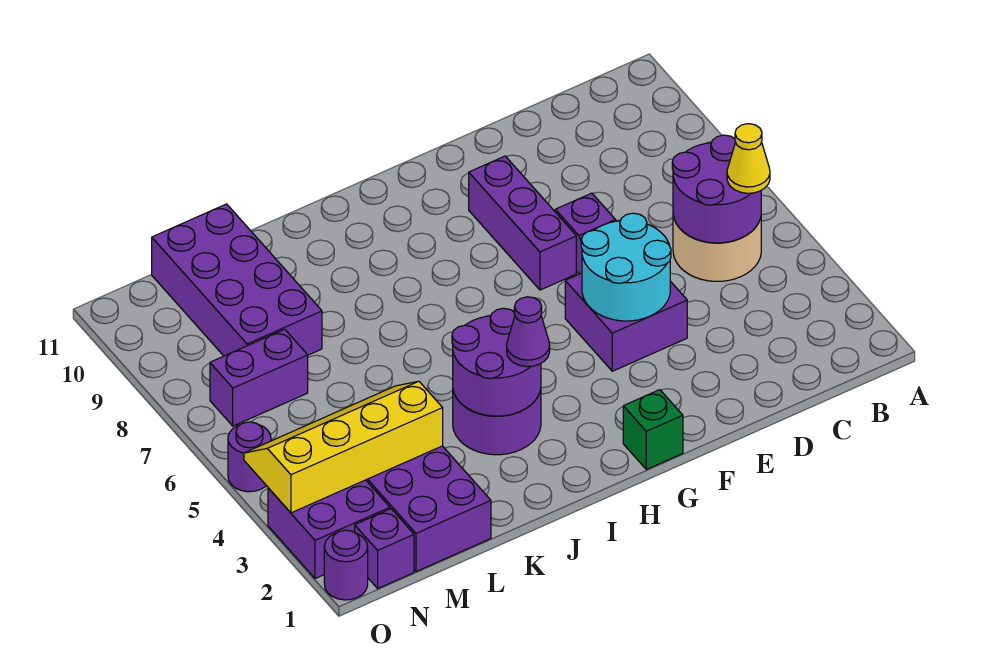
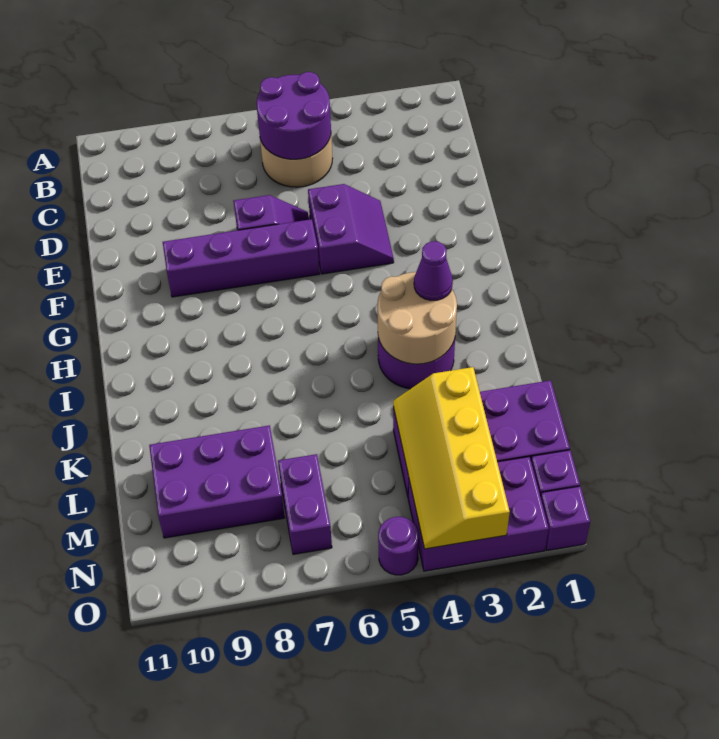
yellow 1x1 cone [727,124,770,193] -> none
purple 2x2 brick [565,273,687,371] -> purple 2x2 slope [308,184,394,274]
cyan 2x2 round brick [581,213,671,321] -> none
purple 1x3 brick [469,156,576,290] -> purple 1x4 brick [163,219,320,297]
green 1x1 brick [623,390,683,469] -> none
purple 2x2 round brick [452,308,541,416] -> tan 2x2 round brick [377,272,457,364]
purple 2x4 brick [152,204,322,356] -> purple 2x3 brick [149,425,285,538]
purple 2x2 brick [268,480,390,579] -> purple 2x3 brick [408,457,549,571]
purple 1x1 round brick [324,530,368,600] -> purple 1x1 brick [541,486,590,550]

